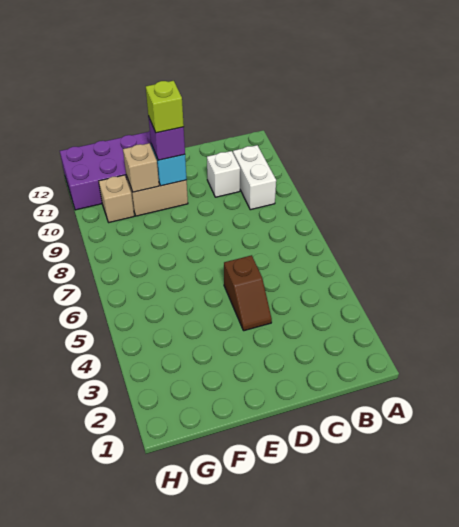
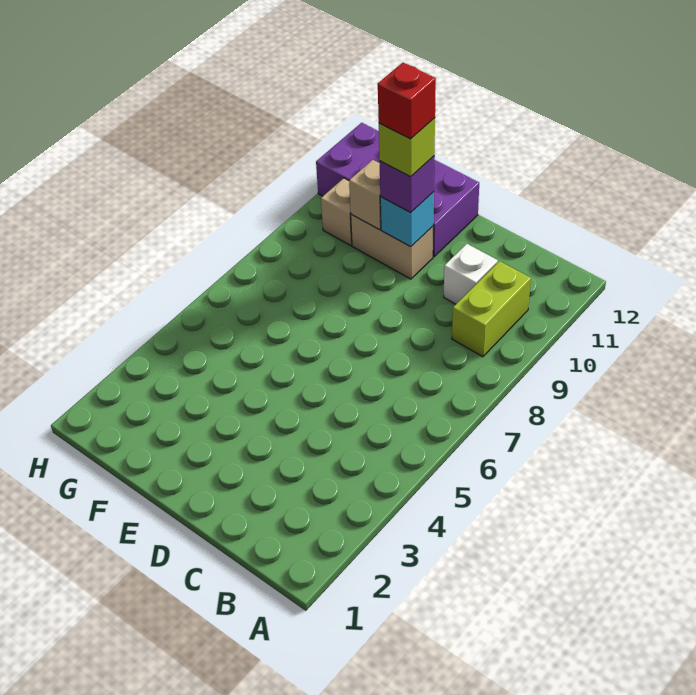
white 1x2 brick [233,145,276,210] -> lime 1x2 brick [452,261,531,357]
brown 1x2 slope [224,255,272,331] -> none
none -> red 1x1 brick [378,63,436,139]

